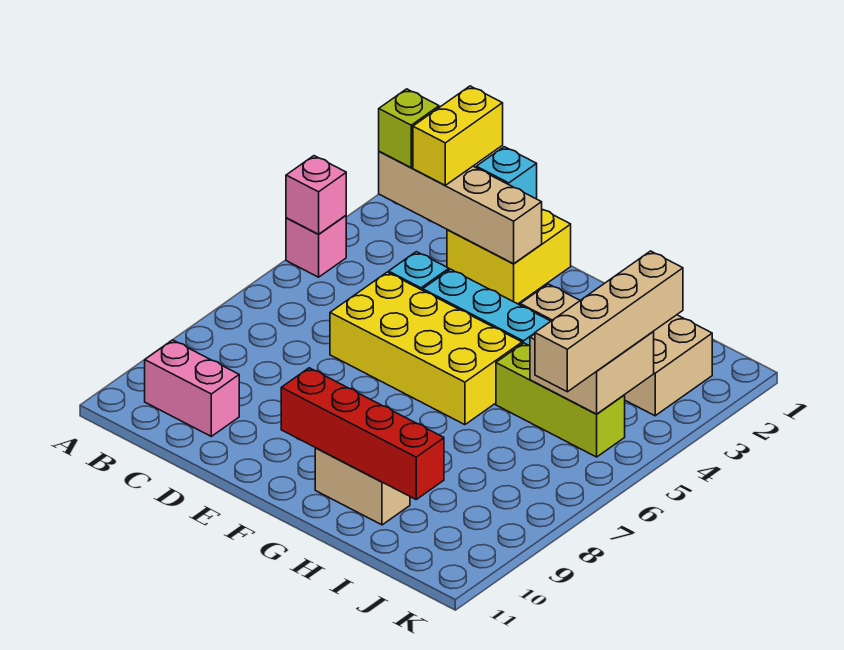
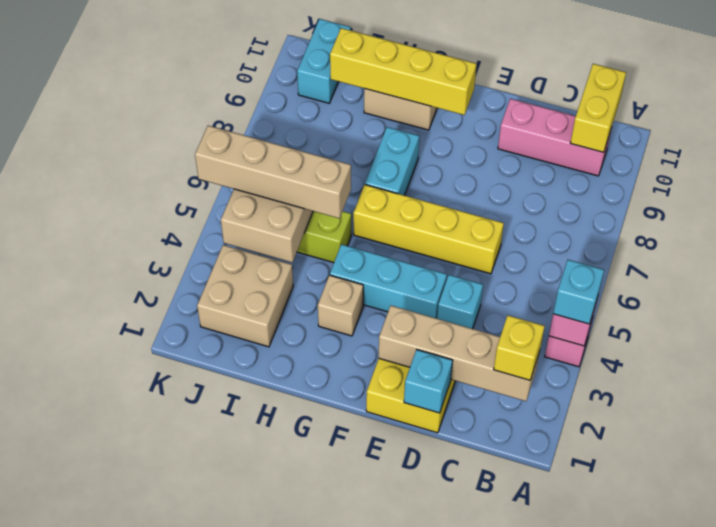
none -> cyan 1x1 brick [553,260,604,324]
lime 1x1 brick [379,89,439,167] -> yellow 1x1 brick [494,315,545,380]
pink 1x2 brick [145,340,239,436] -> pink 1x3 brick [498,99,611,176]
yellow 1x2 brick [413,86,503,185] -> yellow 1x2 brick moved to [570,64,626,153]
yellow 2x4 brick [330,272,522,425] -> yellow 1x4 brick [353,185,504,274]
red 1x4 brick [281,368,444,499] -> yellow 1x4 brick [330,28,477,115]
none -> cyan 1x2 brick [365,127,419,195]
tan 1x4 brick [535,251,683,392] -> tan 1x4 brick turned to [195,126,351,219]
none -> cyan 1x2 brick [297,19,351,103]

